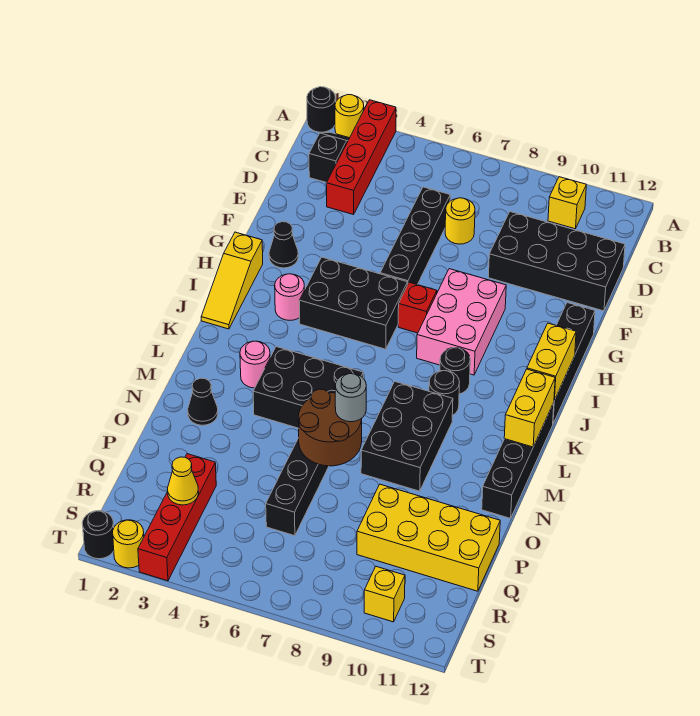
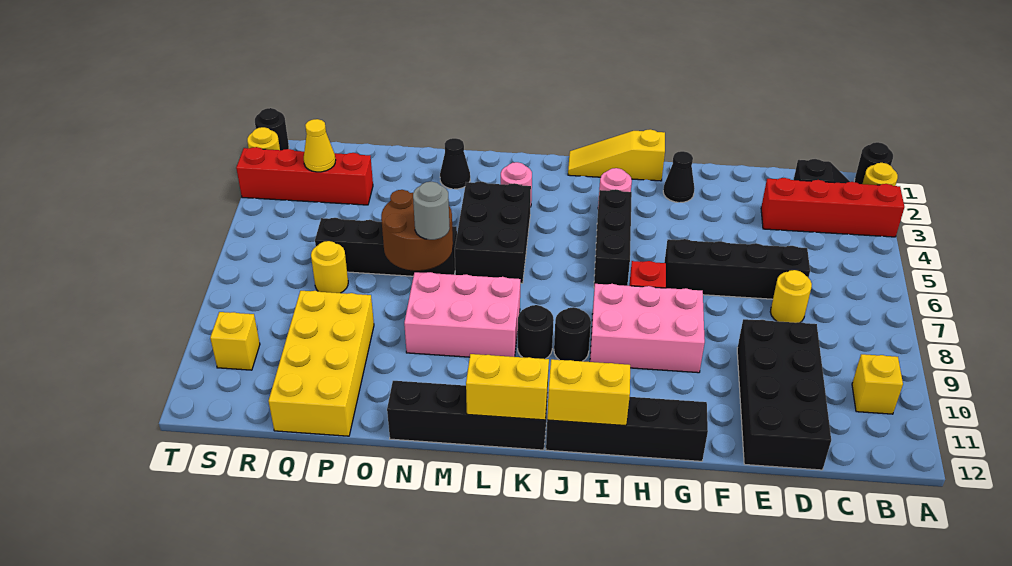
black 2x3 brick [299,257,408,349] -> black 1x3 brick [594,189,632,288]
black 2x3 brick [361,382,453,491] -> pink 2x3 brick [404,272,520,357]
none -> yellow 1x1 round brick [311,241,348,293]

